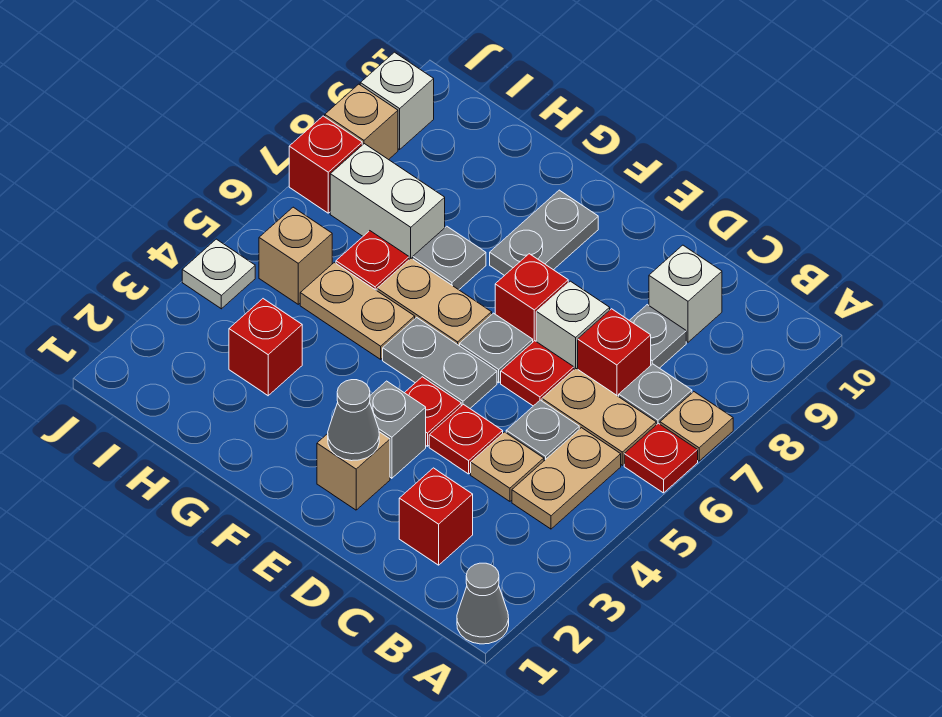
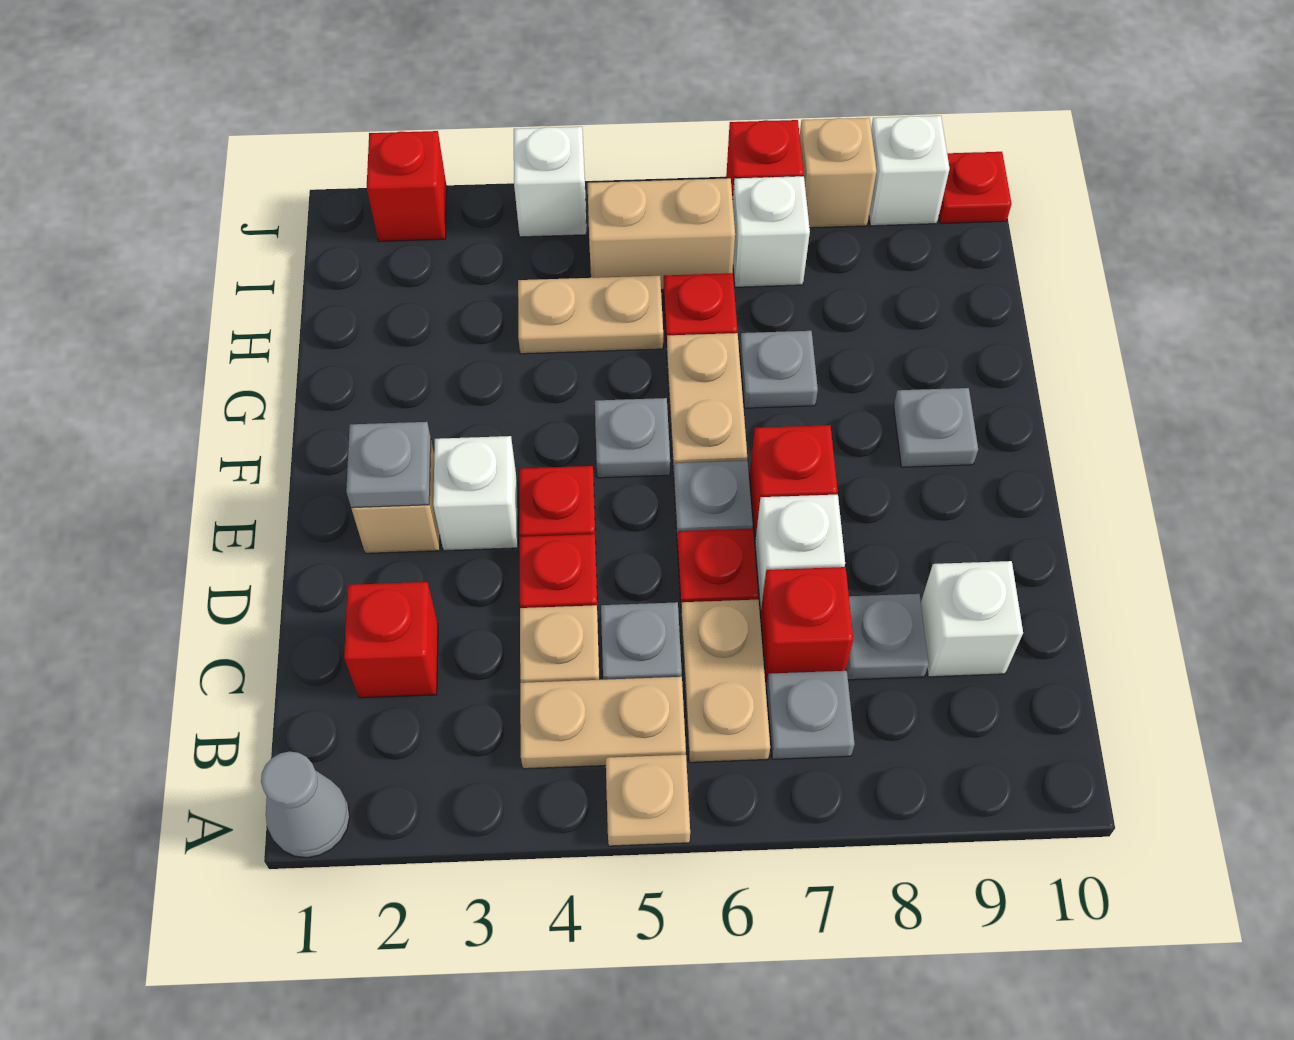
red 1x1 plate [624,423,698,493] -> red 1x1 plate moved to [939,152,1012,223]
tan 1x1 plate [660,392,733,461] -> tan 1x1 plate moved to [606,755,690,846]
grey 1x1 cone [328,380,379,461] -> grey 1x1 plate [346,422,431,508]
grey 1x1 brick [370,381,426,478] -> white 1x1 brick [433,436,518,551]
grey 1x2 plate [383,317,497,408] -> grey 1x1 plate [595,398,670,478]
grey 1x2 plate [490,190,598,276] -> grey 1x1 plate [894,388,978,467]
tan 1x2 plate [300,262,415,359] -> tan 1x2 plate turned to [518,276,663,354]
red 1x1 brick [229,299,302,396] -> red 1x1 brick moved to [367,131,447,241]
white 1x2 brick [330,144,445,259] -> white 1x1 brick [733,176,810,287]
tan 1x1 brick [259,207,332,304] -> tan 1x2 brick [588,178,735,290]
white 1x1 plate [182,239,255,309] -> white 1x1 brick [514,127,586,237]

